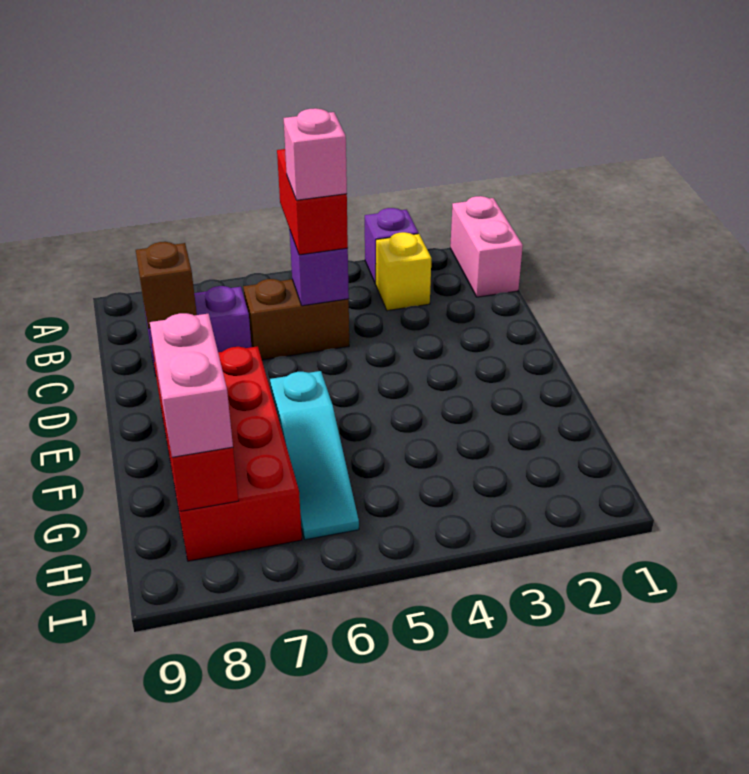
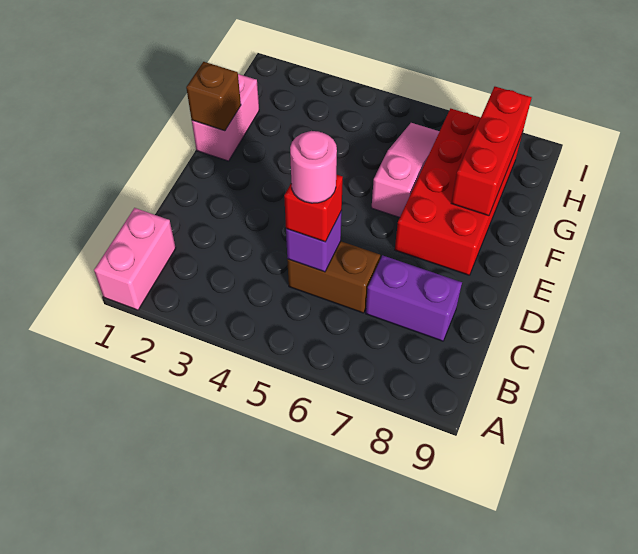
purple 1x1 brick [365,208,418,284] -> none
yellow 1x1 brick [376,232,432,311] -> none
red 1x2 brick [277,149,348,255] -> red 1x1 brick [284,174,343,242]
pink 1x1 brick [284,108,347,200] -> pink 1x1 round brick [290,131,337,203]
brown 1x1 brick [136,242,197,329] -> brown 1x1 brick moved to [186,62,241,131]
cyan 1x3 slope [270,371,359,540] -> pink 1x3 slope [372,123,440,217]
pink 1x2 brick [150,313,233,457] -> pink 1x2 brick moved to [192,74,259,161]

